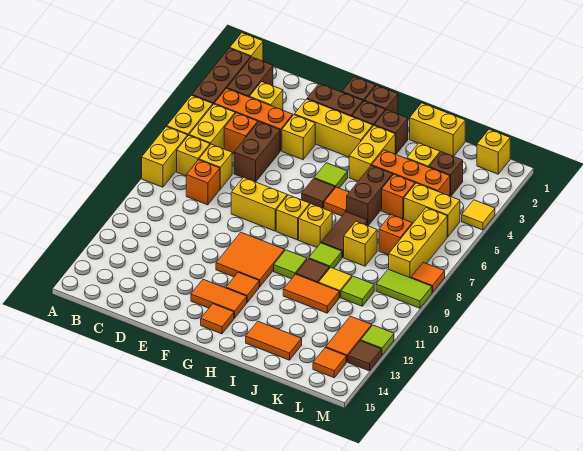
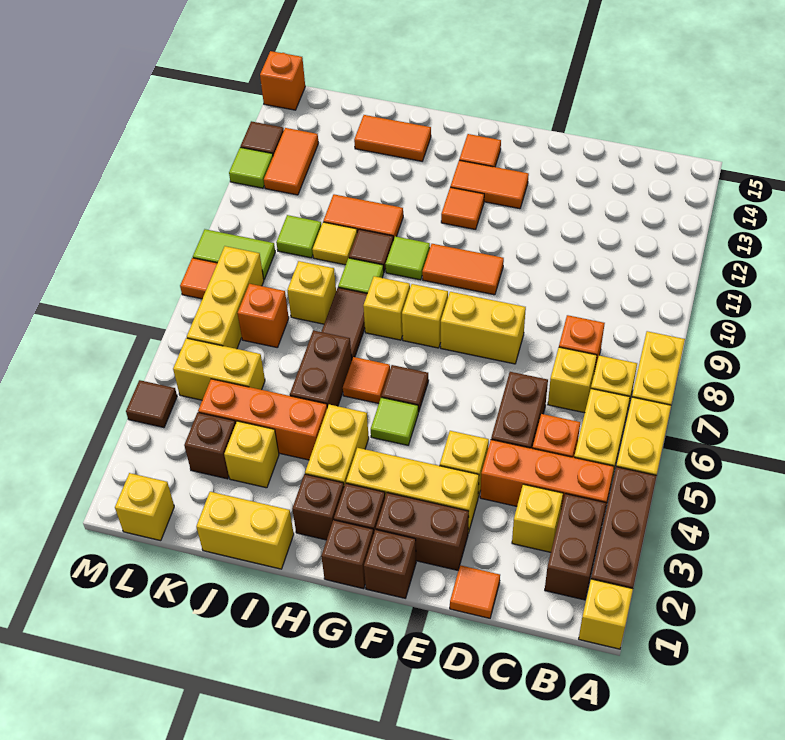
orange 2x2 tile [216,232,285,287] -> orange 1x2 tile [422,244,504,295]
orange 1x1 brick [382,174,415,219] -> orange 1x1 brick moved to [260,51,305,110]
orange 1x1 tile [313,348,346,378] -> orange 1x1 tile moved to [450,565,500,618]
yellow 1x1 tile [462,200,495,230] -> brown 1x1 tile [126,380,177,427]

